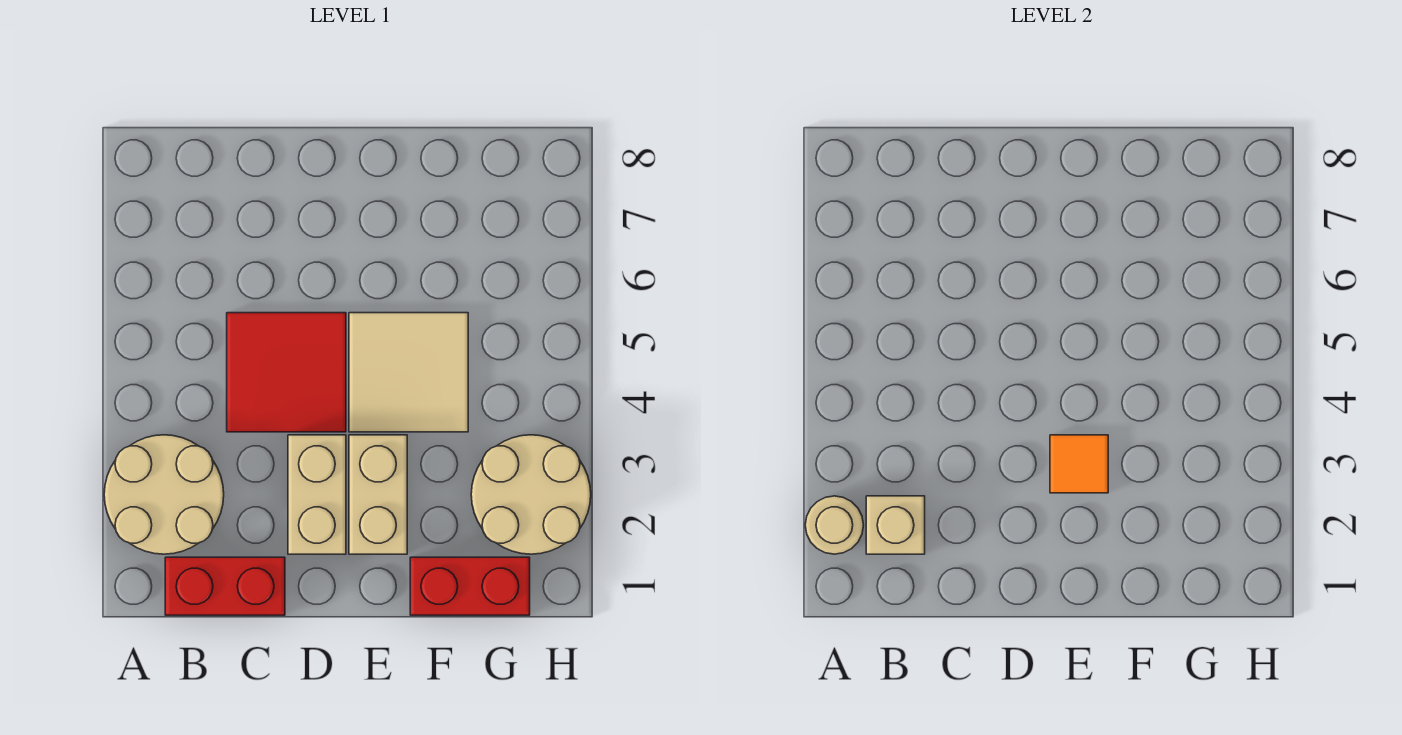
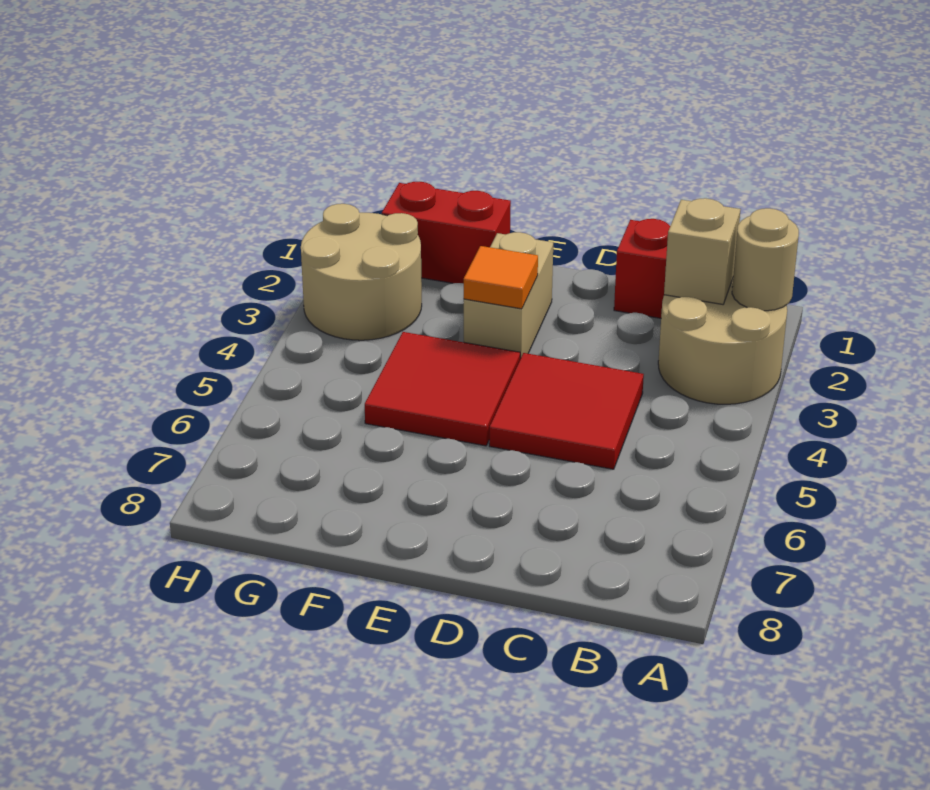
tan 1x2 brick [288,435,346,554] -> none
tan 2x2 tile [349,313,468,432] -> red 2x2 tile [365,332,520,446]

